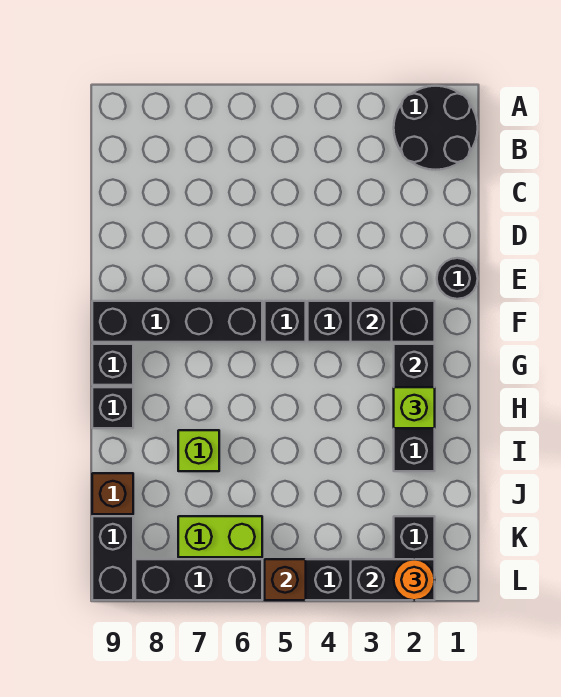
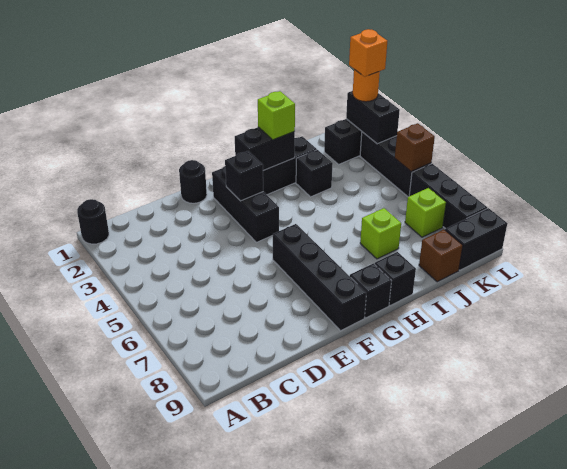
black 2x2 round brick [394,86,478,170] -> black 1x1 round brick [77,199,109,244]
black 1x1 brick [265,301,306,342] -> black 1x1 brick moved to [296,150,333,197]
lime 1x2 brick [178,516,262,557] -> lime 1x1 brick [405,188,446,237]
none -> orange 1x1 brick [349,29,387,77]

